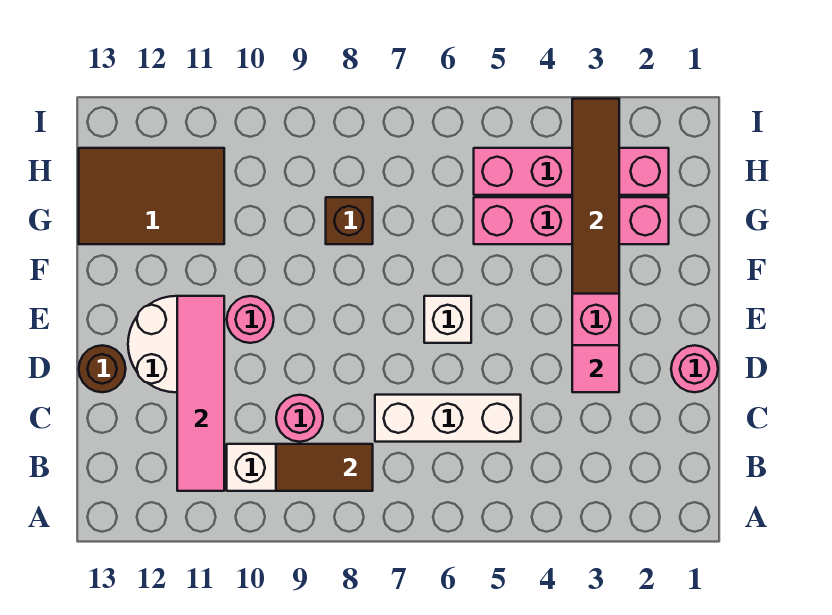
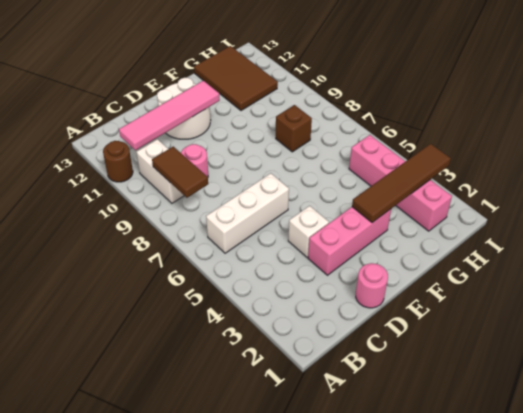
white 1x3 brick [375,395,521,442] -> white 1x3 brick turned to [206,173,289,253]
pink 1x1 tile [572,345,619,392] -> none
brown 1x1 round brick [79,345,126,392] -> brown 1x1 round brick moved to [103,141,133,182]
white 1x1 brick [424,296,471,343] -> white 1x1 brick moved to [288,206,329,257]
pink 1x1 round brick [227,296,274,343] -> none
pink 1x4 brick [474,197,669,244] -> none

